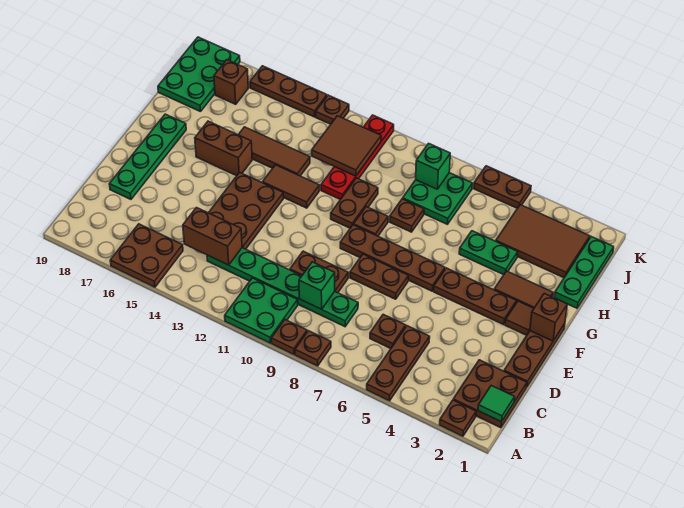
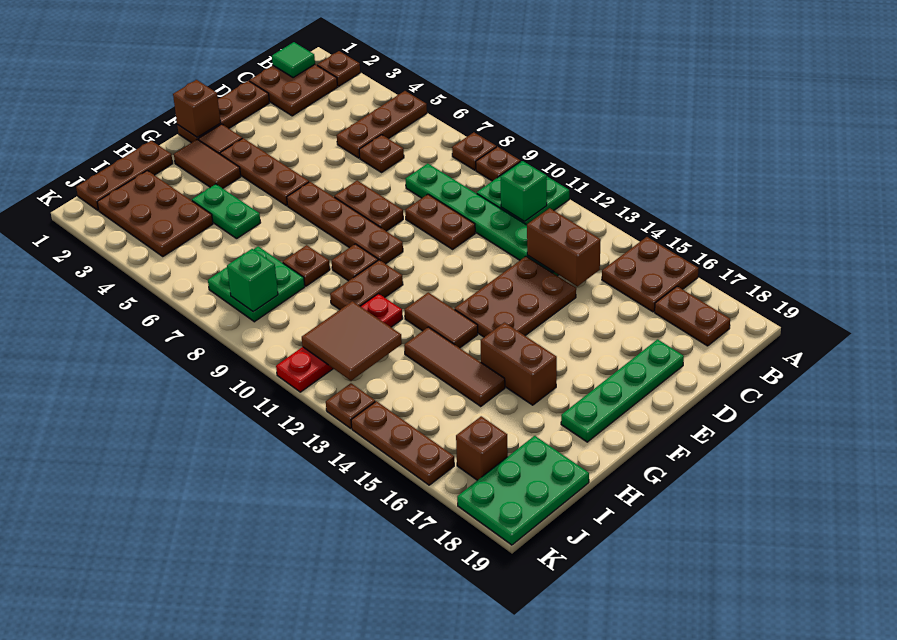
green 1x1 brick [299,262,335,309] -> green 1x1 brick moved to [501,161,547,222]
green 1x3 plate [554,237,614,308] -> brown 1x3 plate [76,141,173,210]
brown 2x3 tile [496,205,590,278] -> brown 2x3 plate [97,170,213,257]
brown 1x2 plate [474,166,531,208] -> brown 1x2 plate moved to [655,286,730,346]

